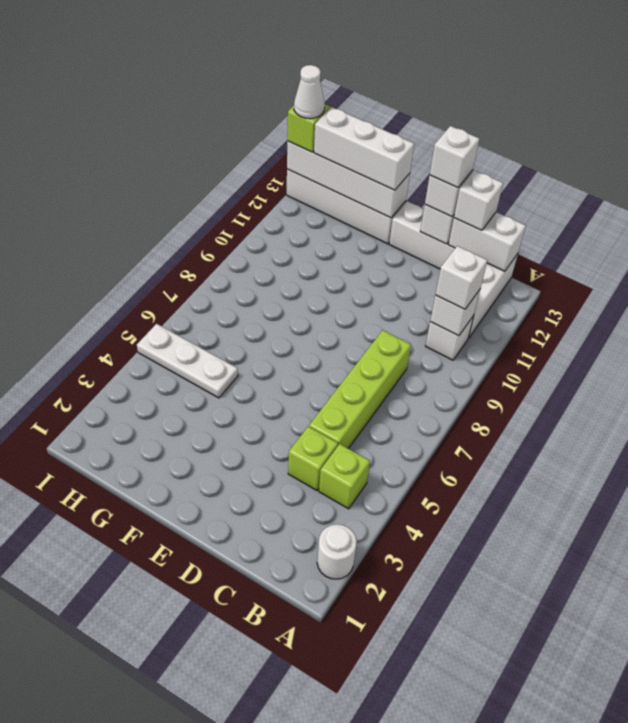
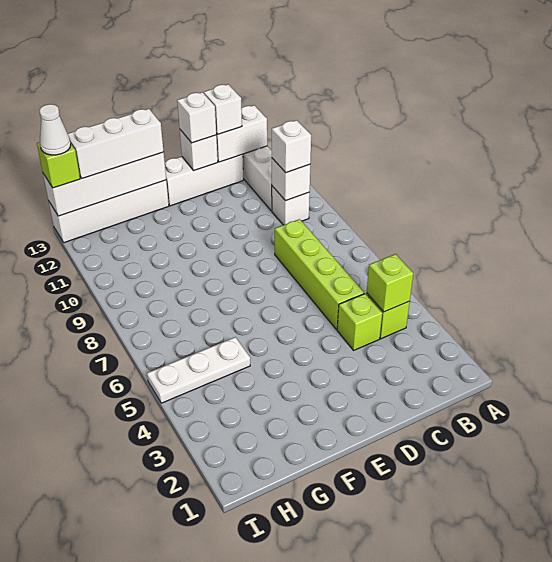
white 1x1 round brick [317,524,357,579] -> none
none -> lime 1x1 brick [367,254,413,312]
white 1x1 brick [430,126,479,188] -> none

